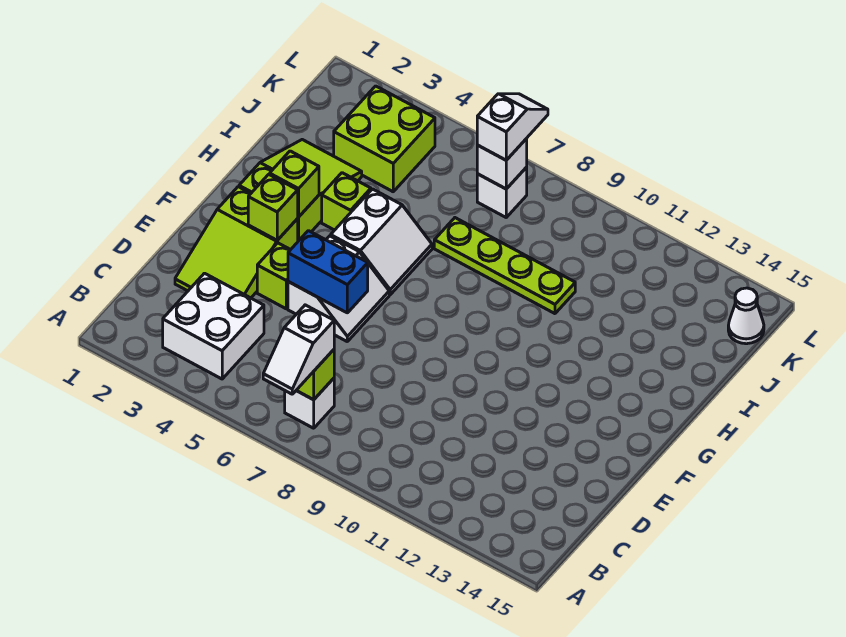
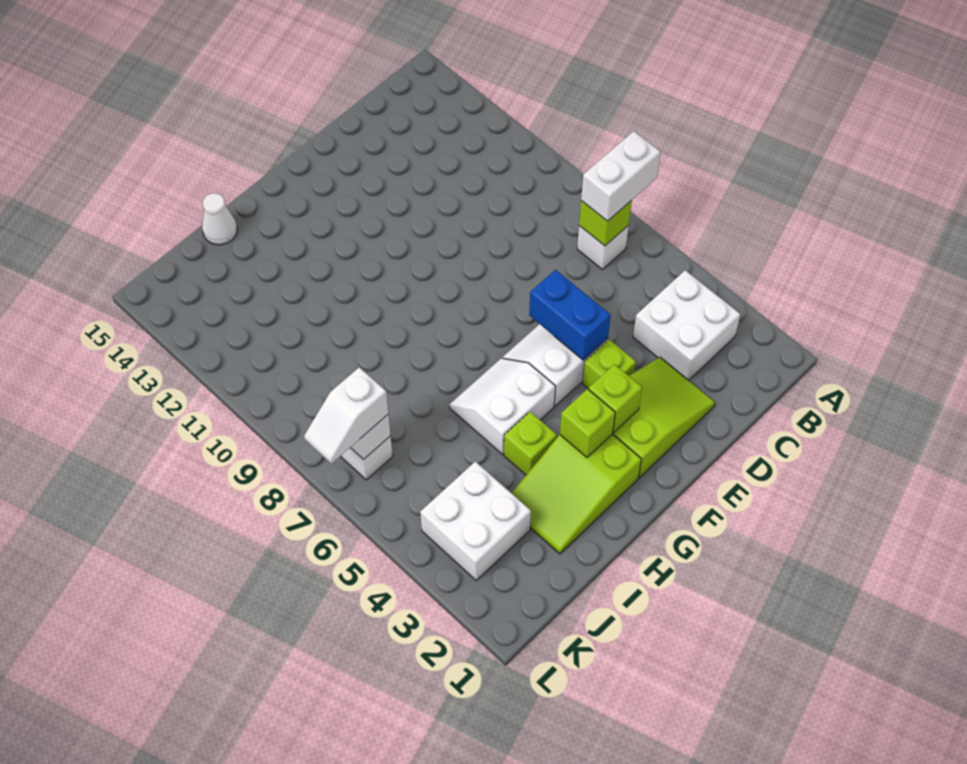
white 1x2 slope [263,305,334,394] -> white 1x2 brick [581,131,661,221]
lime 1x4 plate [434,218,575,314] -> none
lime 2x2 brick [334,86,435,192] -> white 2x2 brick [420,462,531,580]
white 1x1 cone [728,288,764,344] -> white 1x1 cone moved to [202,193,237,245]

